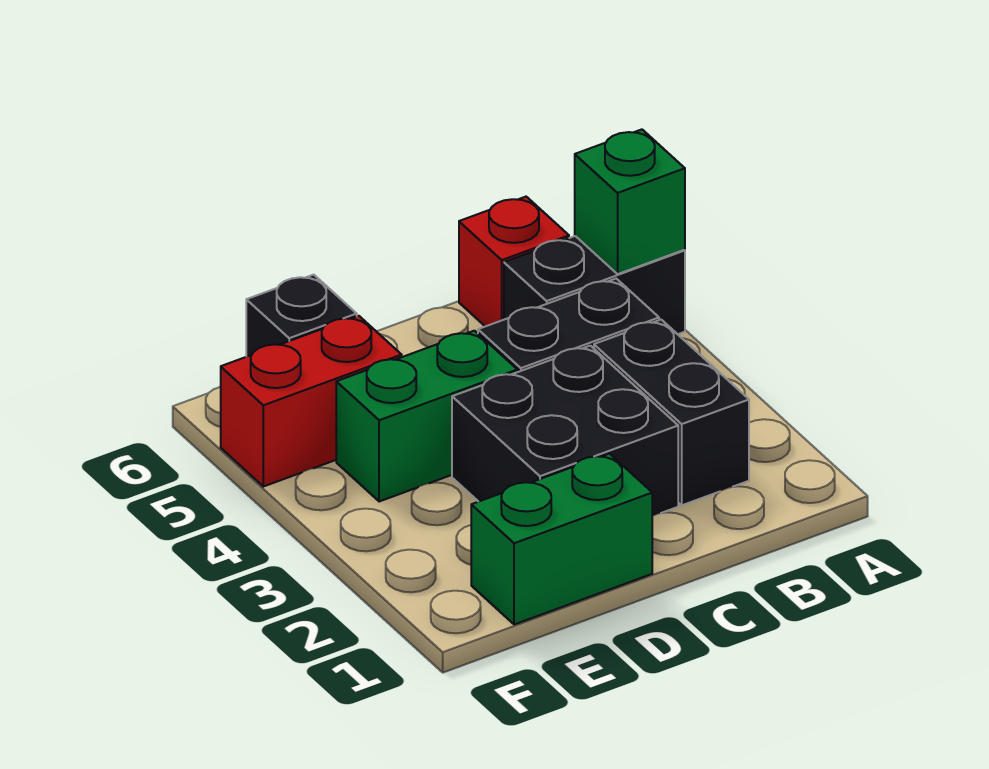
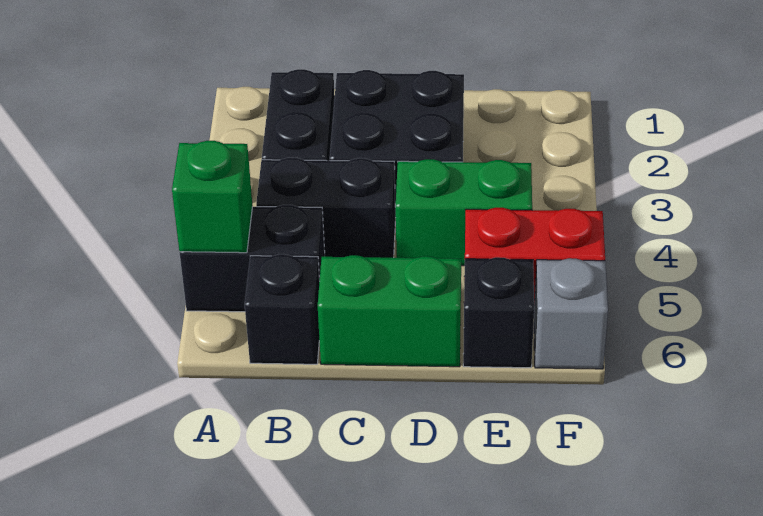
red 1x1 brick [459,197,569,326] -> black 1x1 brick [245,254,320,364]
green 1x2 brick [471,454,652,625] -> green 1x2 brick moved to [318,255,461,367]
none -> grey 1x1 brick [534,258,608,369]

